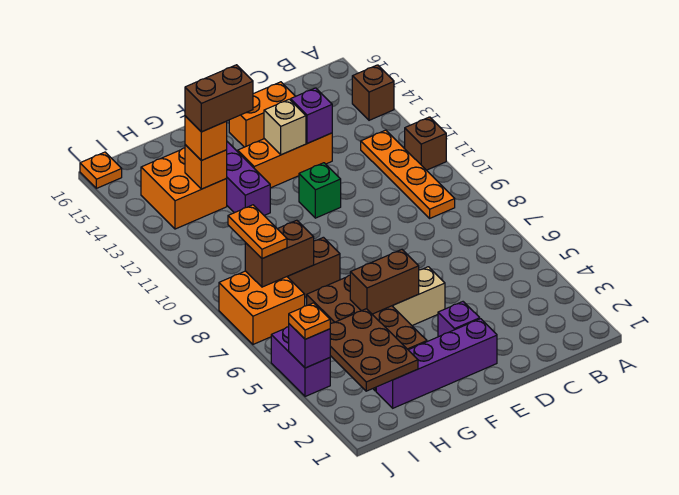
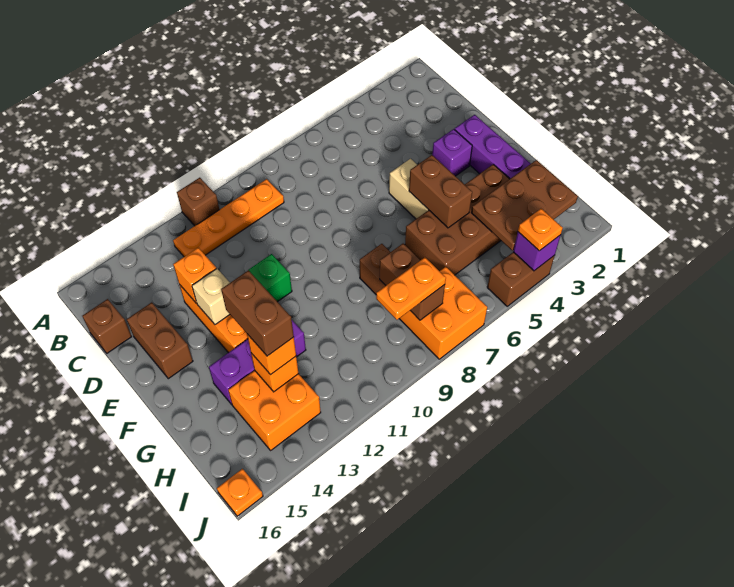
brown 1x1 brick [352,65,394,120] -> brown 1x1 brick moved to [82,299,132,353]
purple 1x1 brick [291,88,332,144] -> orange 1x1 brick [173,248,216,303]
orange 1x2 brick [229,82,295,147] -> brown 1x2 brick [127,302,193,379]
purple 1x2 brick [271,327,330,397] -> brown 1x2 brick [487,252,555,306]

